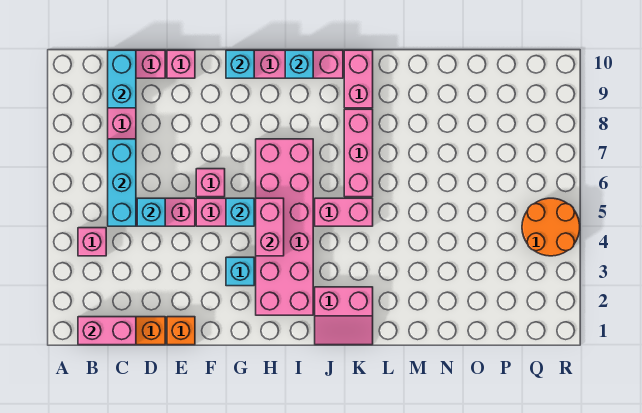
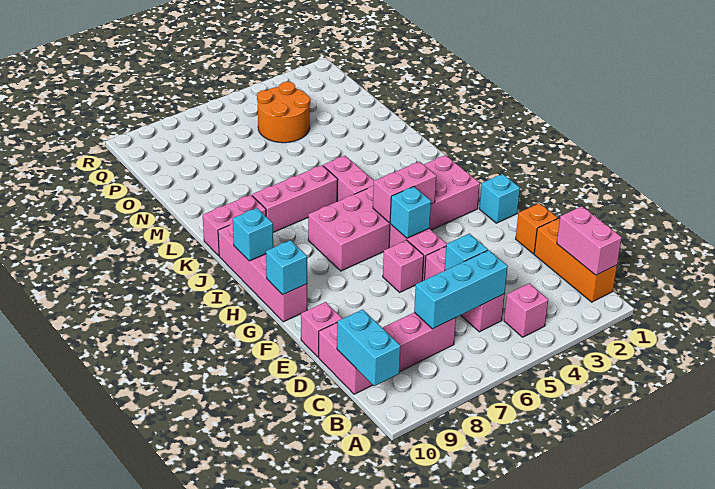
cyan 1x2 brick [108,50,136,108] -> cyan 1x2 brick turned to [337,309,401,386]
cyan 1x1 brick [226,257,254,286] -> cyan 1x1 brick moved to [479,174,520,223]
pink 2x2 slope [315,287,373,345] -> none
orange 2x2 round brick [522,198,580,256] -> orange 2x2 round brick moved to [257,82,310,143]

